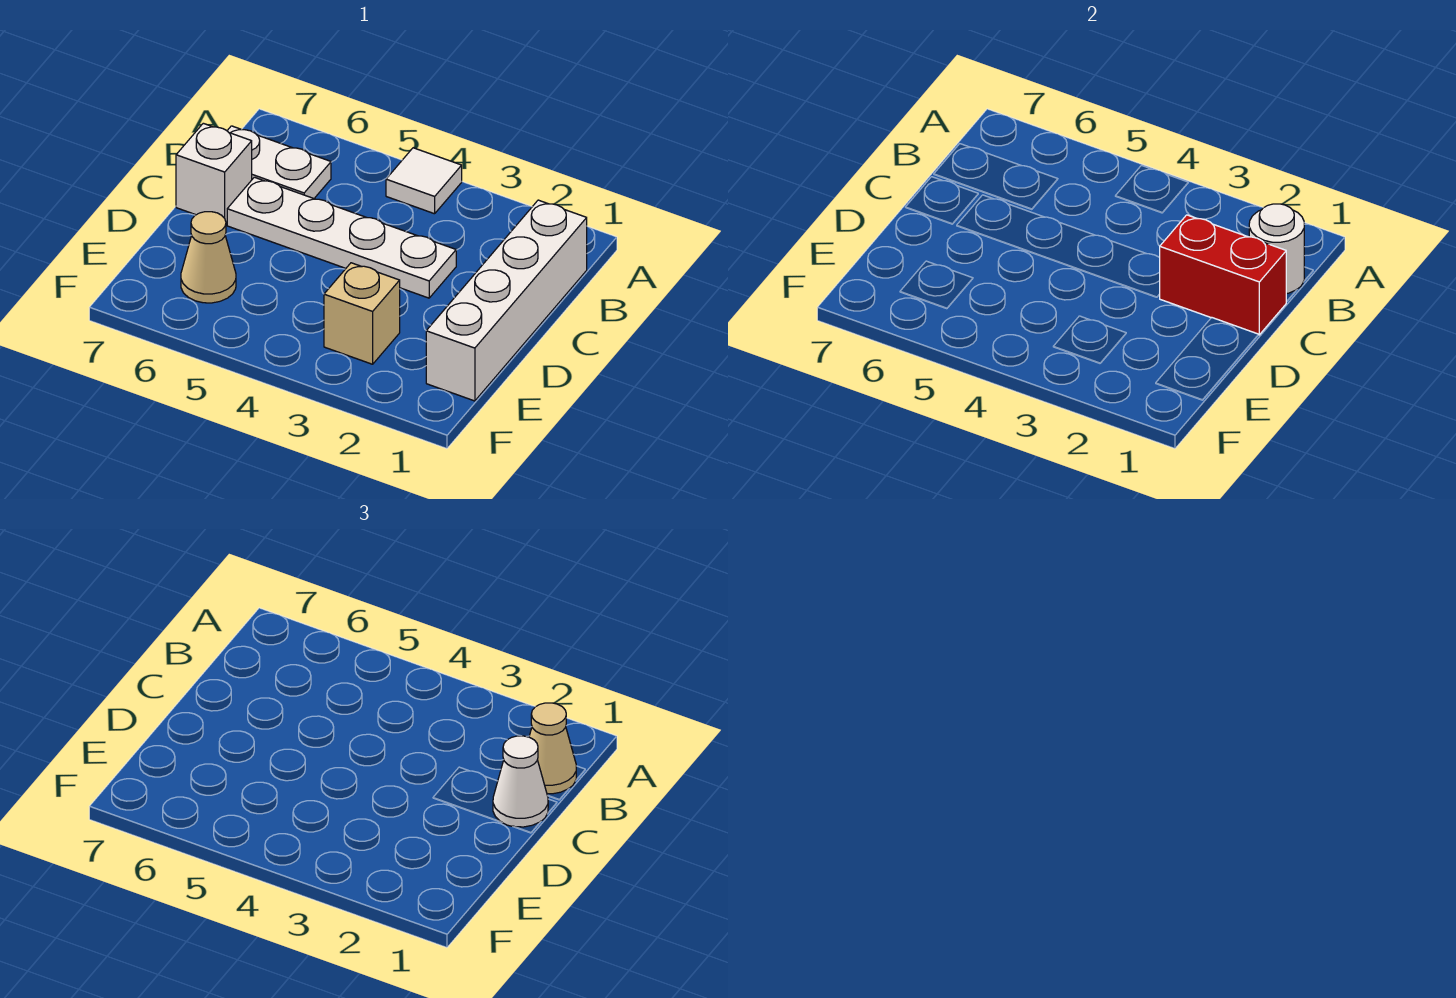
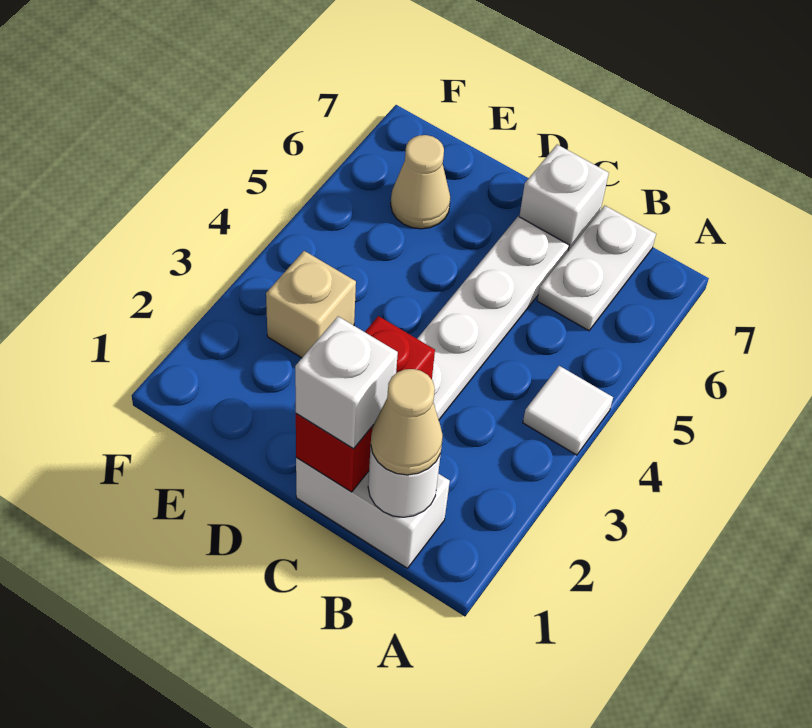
white 1x4 brick [426,200,587,401] -> white 1x2 brick [296,457,450,568]
white 1x1 cone [493,736,548,827] -> white 1x1 brick [295,316,398,449]

